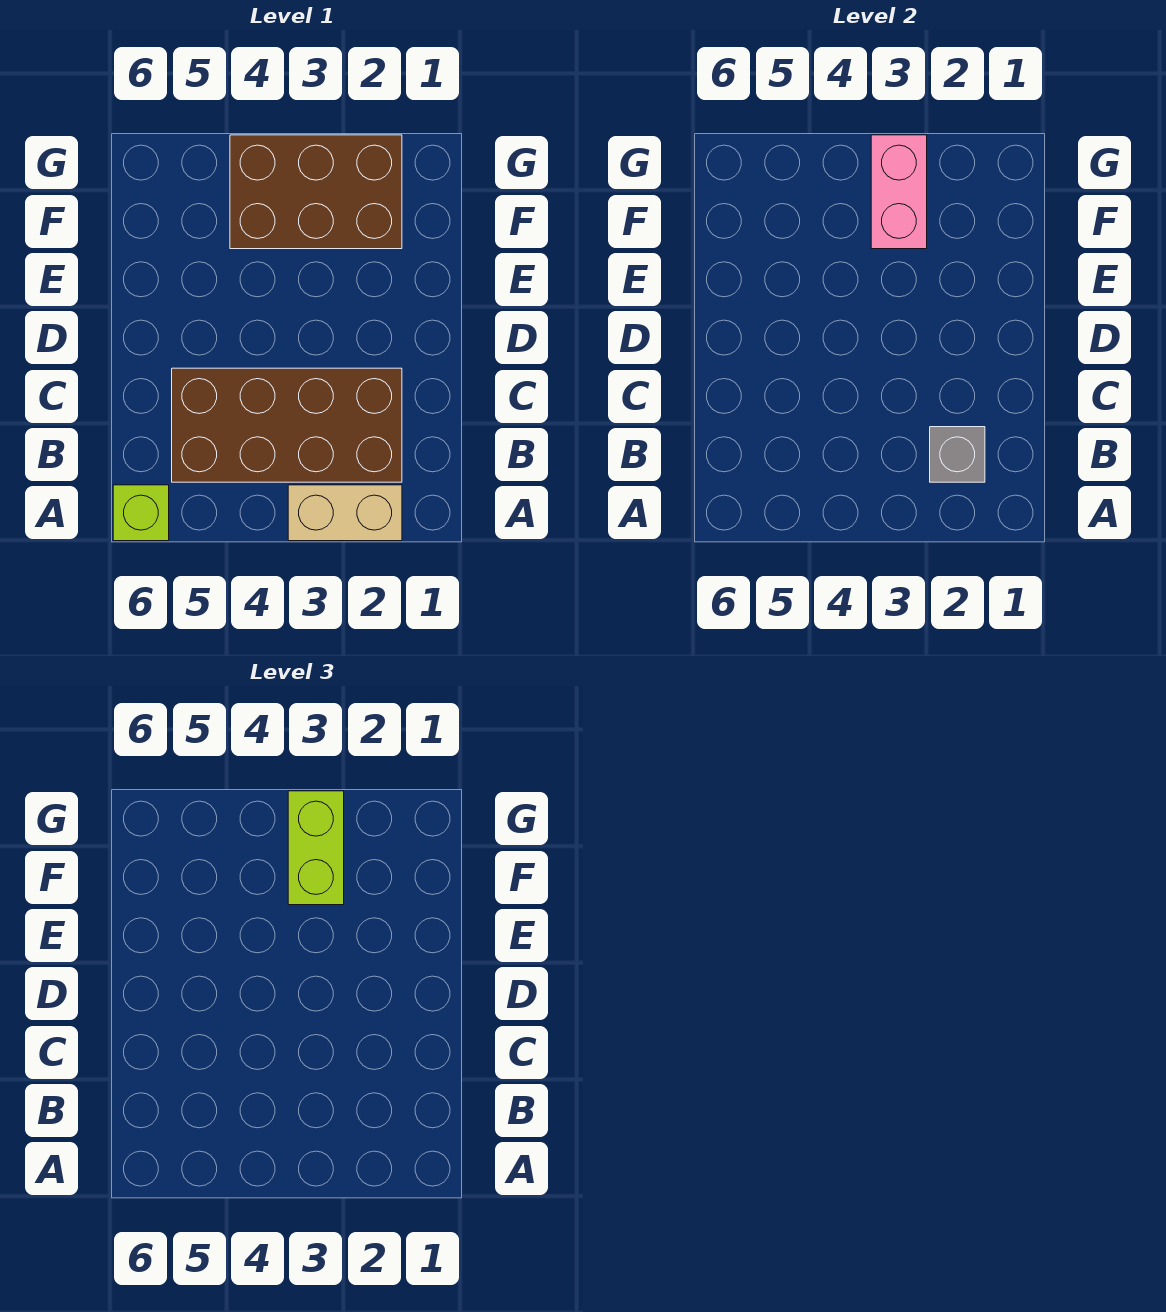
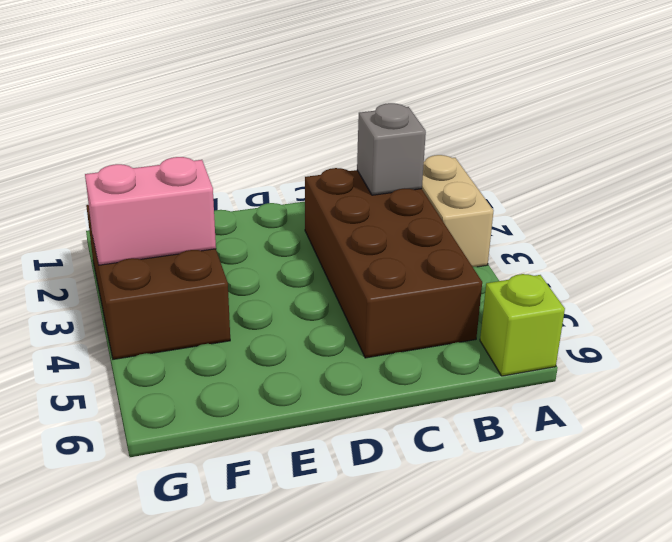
lime 1x2 brick [288,791,344,905] -> none

